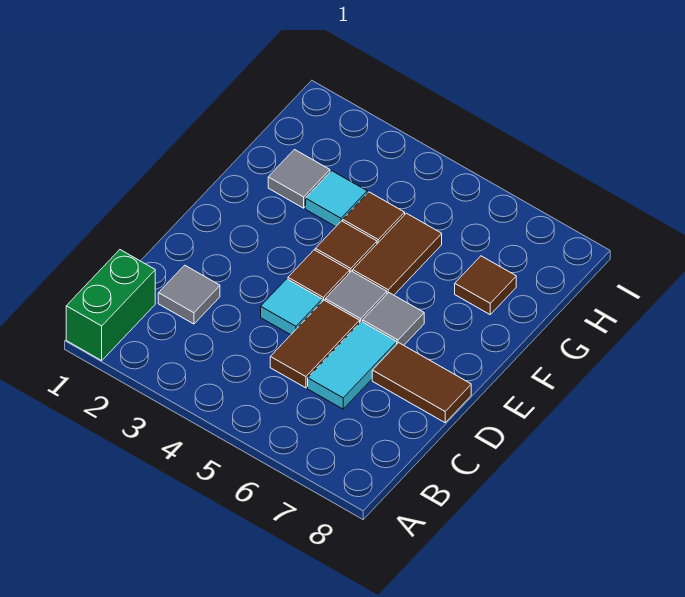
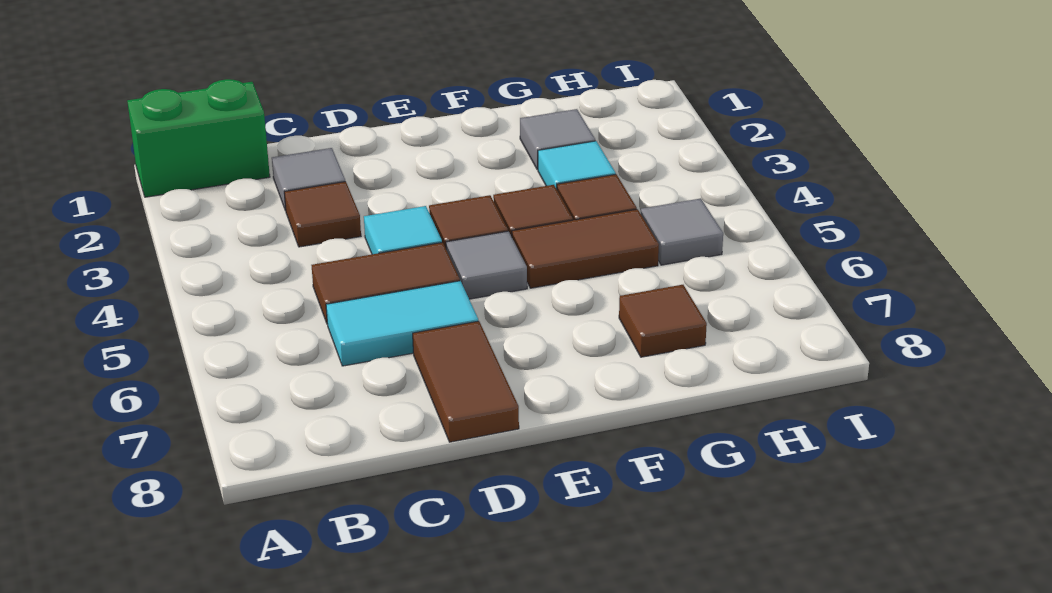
none -> brown 1x1 tile [284,182,361,247]
grey 1x1 tile [363,293,424,345] -> grey 1x1 tile moved to [641,198,723,265]

